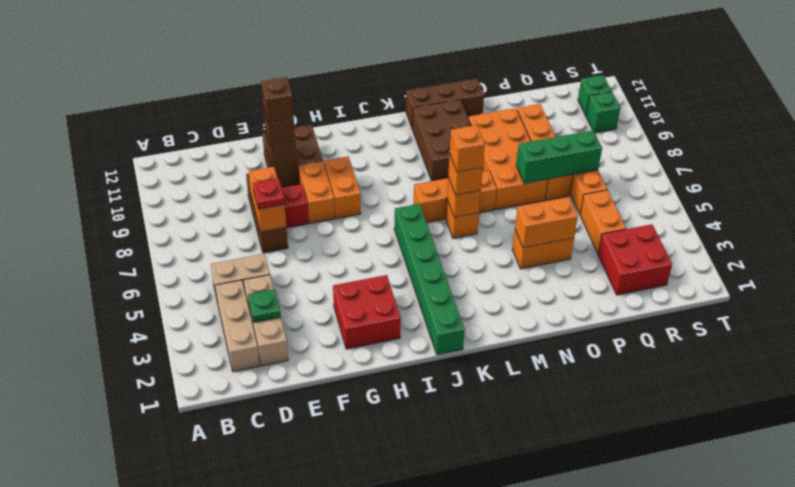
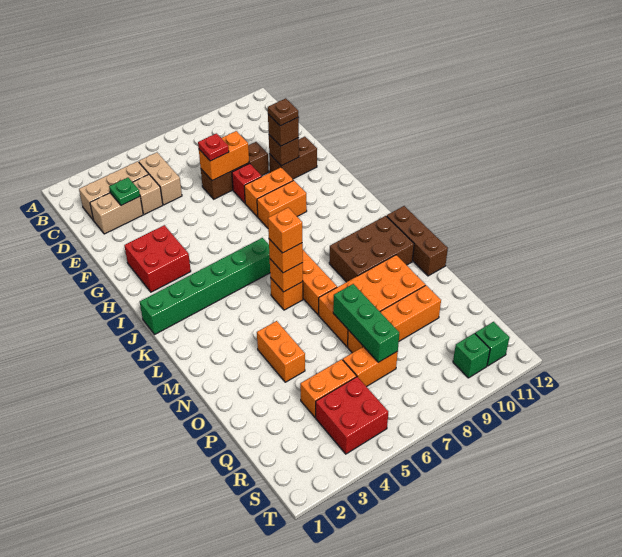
brown 2x2 brick [262,125,323,188] -> brown 1x2 brick [269,137,317,179]
brown 1x1 brick [261,77,294,123] -> brown 1x1 plate [268,98,299,126]
orange 1x2 brick [515,197,578,248] -> none
red 2x2 brick [598,224,672,295] -> red 2x2 brick moved to [316,377,388,454]

